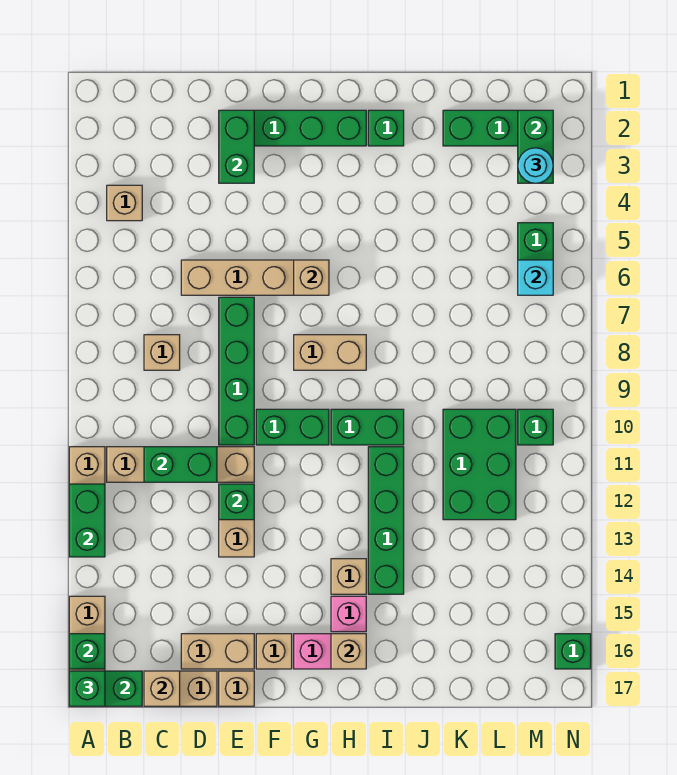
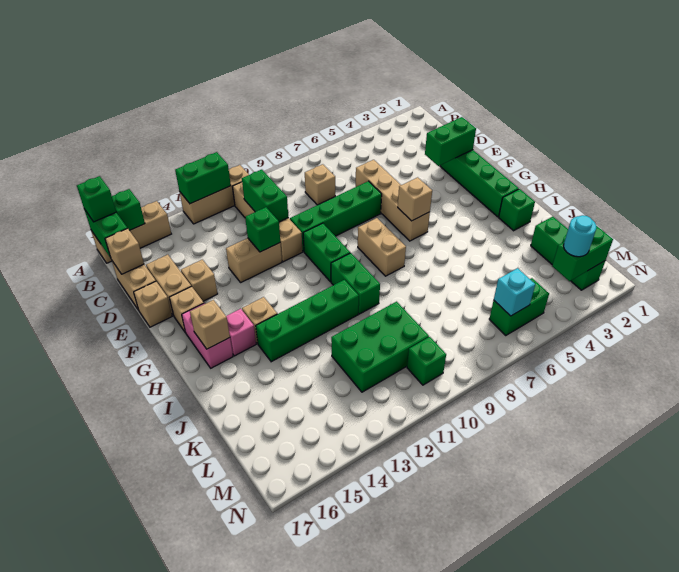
tan 1x1 brick [107,185,142,221] -> tan 1x1 brick moved to [181,260,218,301]
green 1x1 brick [555,634,591,669] -> none

